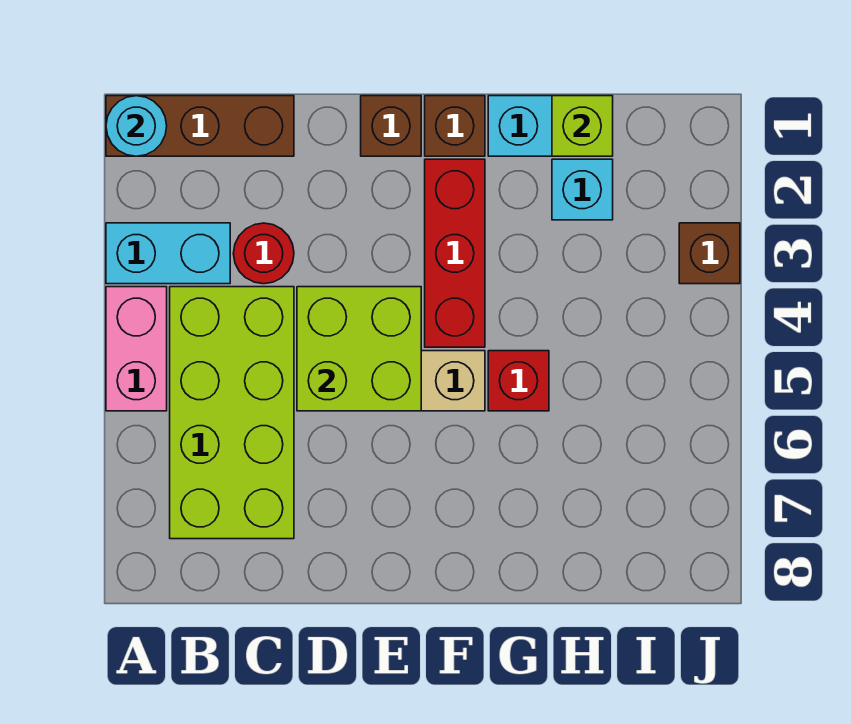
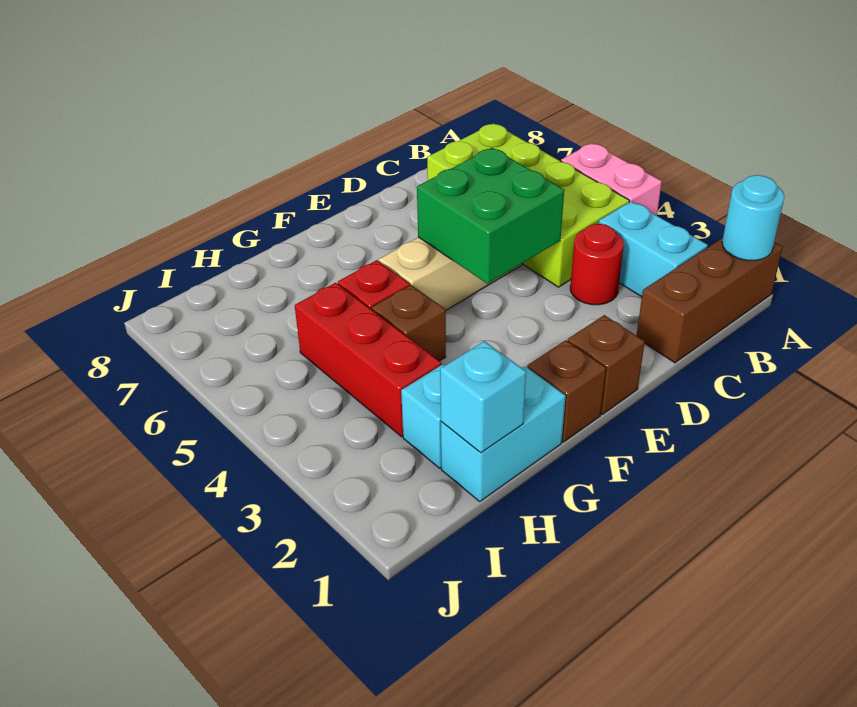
cyan 1x2 brick [106,223,230,284] -> cyan 1x2 brick turned to [599,201,708,297]
lime 2x2 brick [297,287,421,411] -> green 2x2 brick [417,148,564,284]
red 1x3 brick [425,159,485,347] -> red 1x3 brick moved to [295,283,441,437]
lime 1x1 brick [552,96,613,156] -> cyan 1x1 brick [440,341,526,453]
brown 1x1 brick [679,223,740,284] -> brown 1x1 brick moved to [372,285,446,361]

